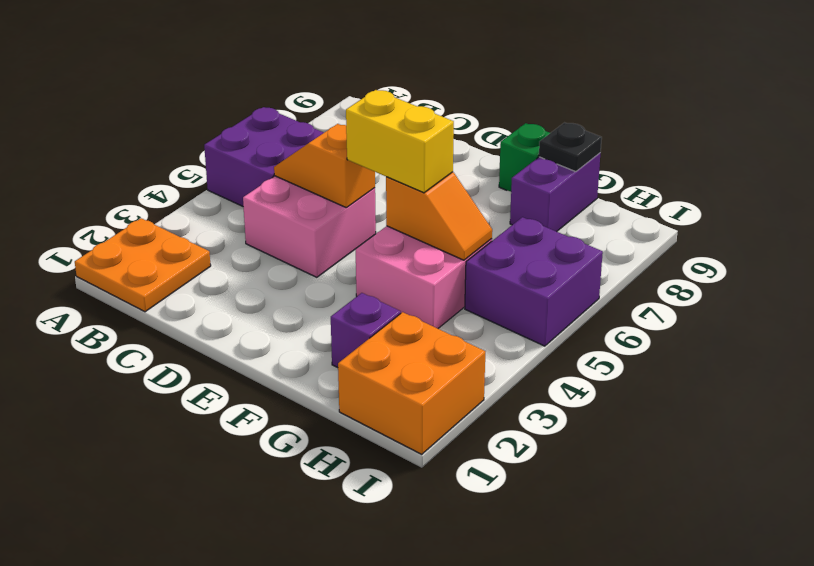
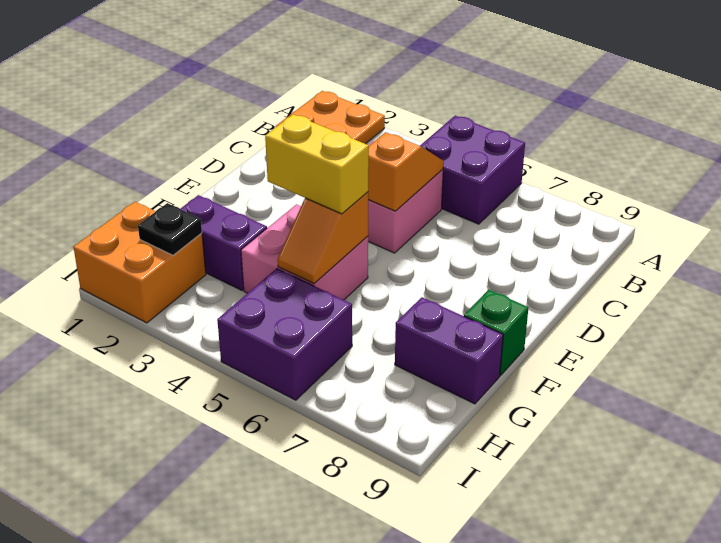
yellow 1x2 brick [346,90,454,193] -> yellow 1x2 brick turned to [265,114,369,214]
purple 1x1 brick [331,293,401,368] -> purple 1x2 brick [181,195,267,290]
black 1x1 plate [539,123,602,172] -> black 1x1 plate moved to [138,203,202,255]

